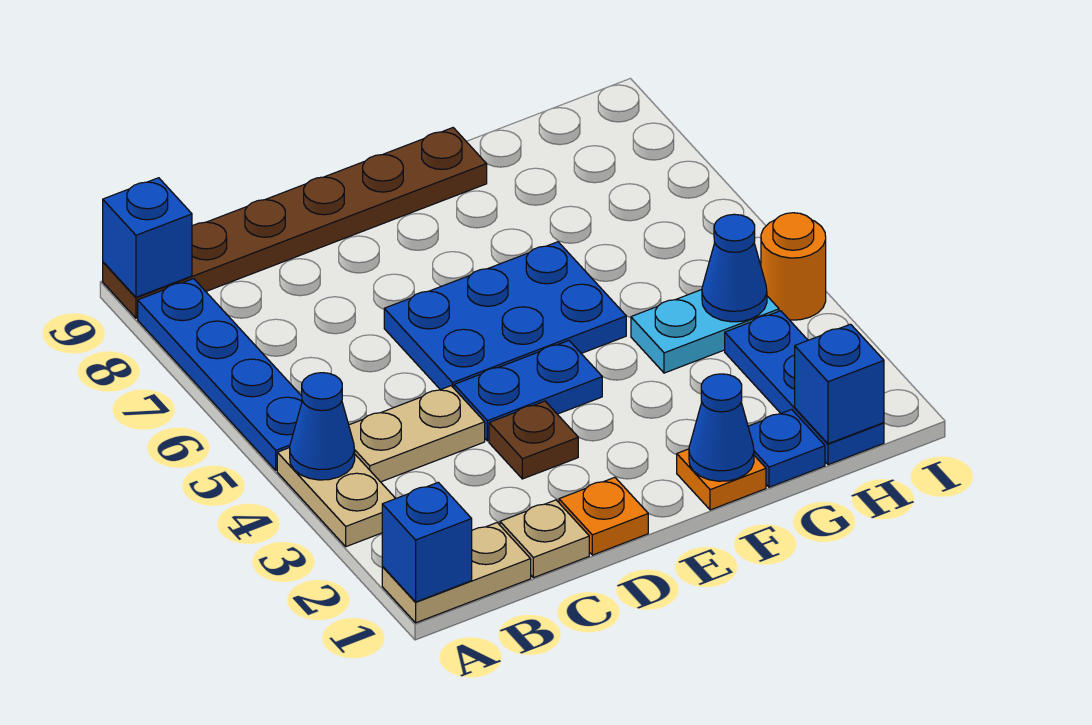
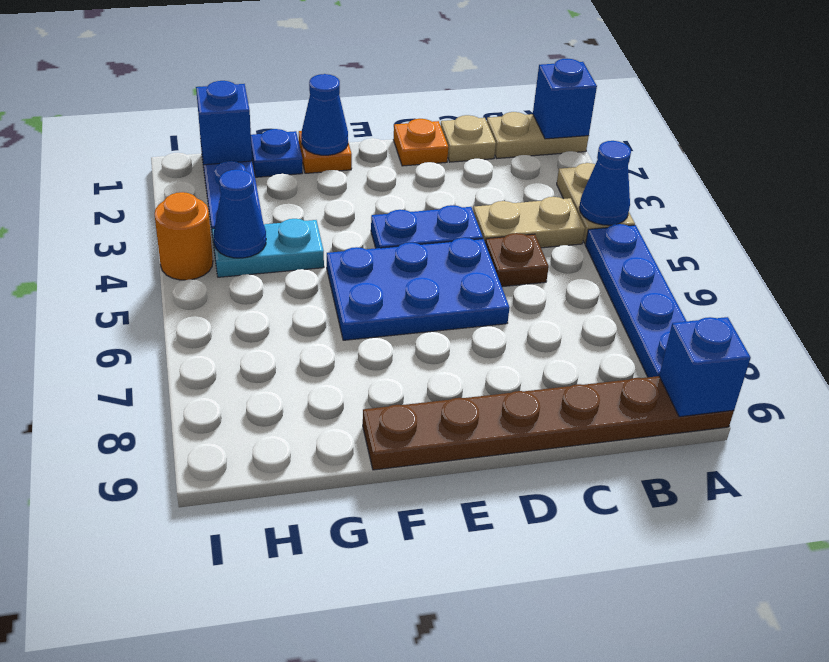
brown 1x1 plate [489,401,578,479] -> brown 1x1 plate moved to [485,233,549,287]

